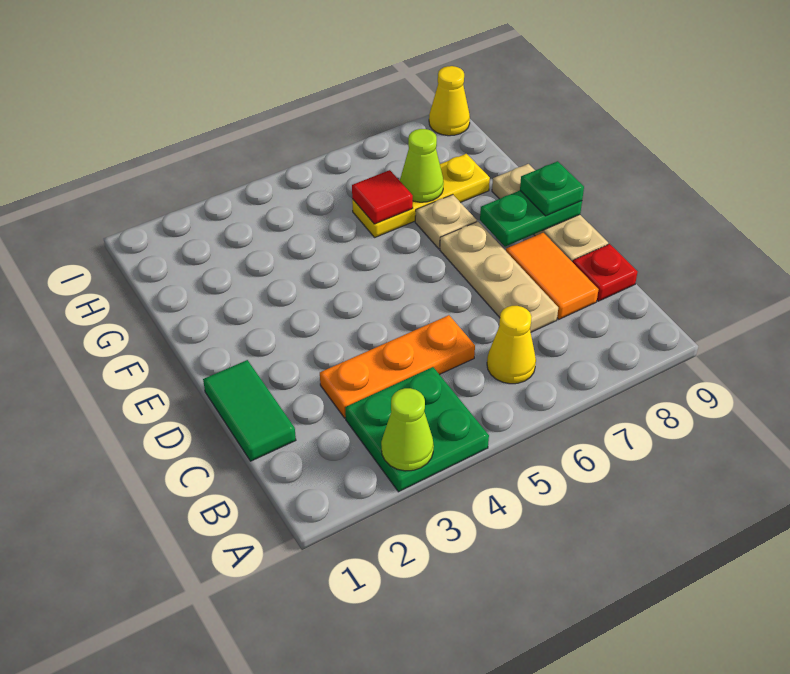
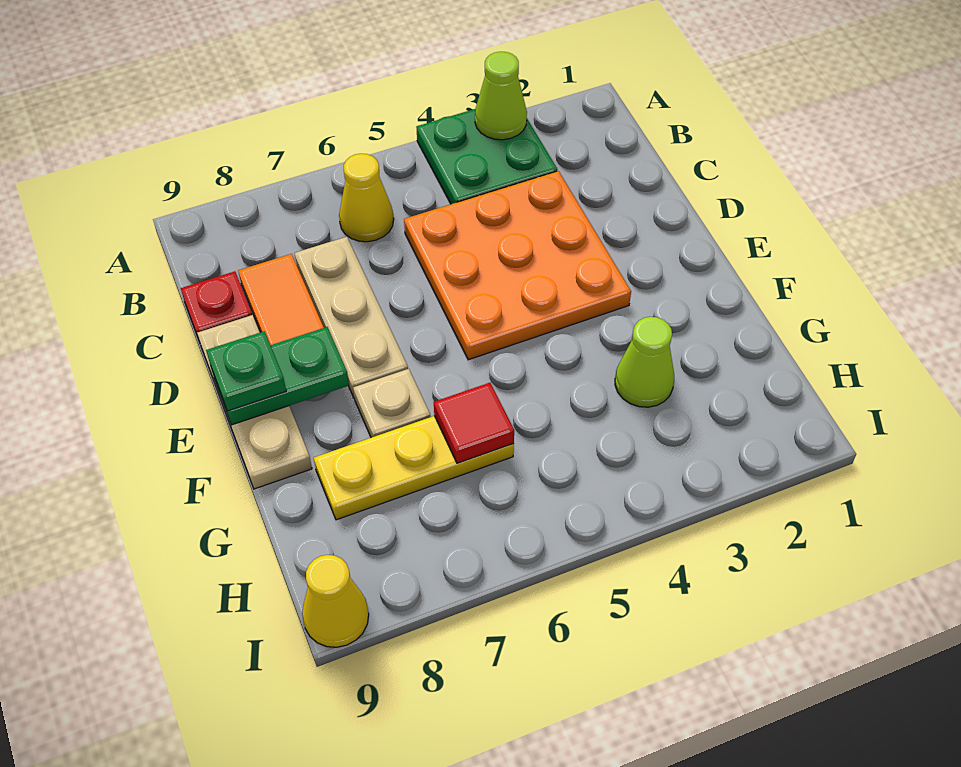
green 1x2 tile [203,360,296,461] -> none
orange 1x3 plate [320,315,475,418] -> orange 3x3 plate [404,171,631,360]
lime 1x1 cone [400,129,444,202] -> lime 1x1 cone moved to [615,317,674,407]

